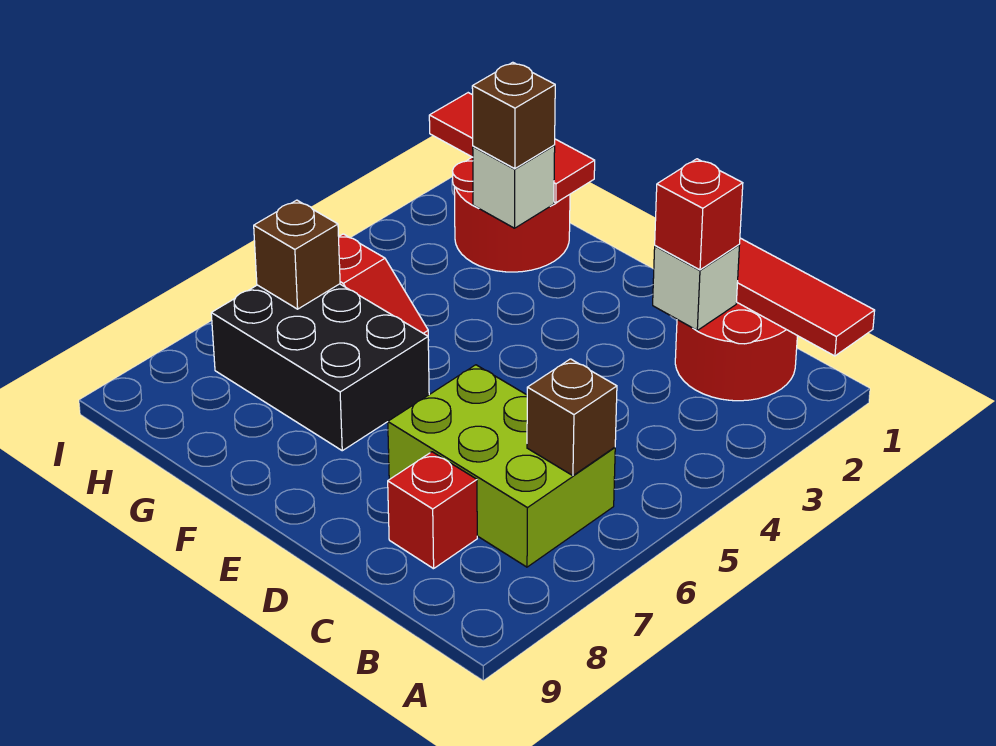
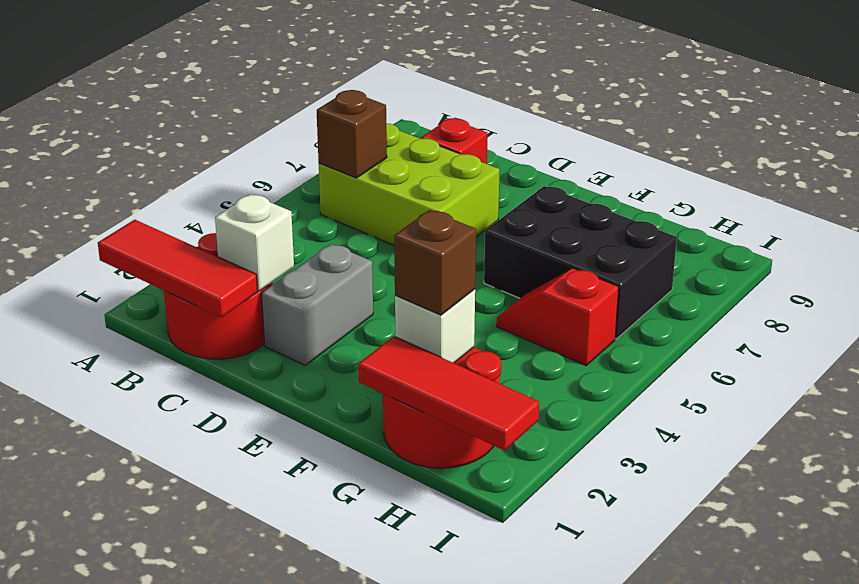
red 1x1 brick [655,159,743,270] -> none
none -> grey 1x2 brick [262,244,373,365]
brown 1x1 brick [254,200,340,309] -> none

